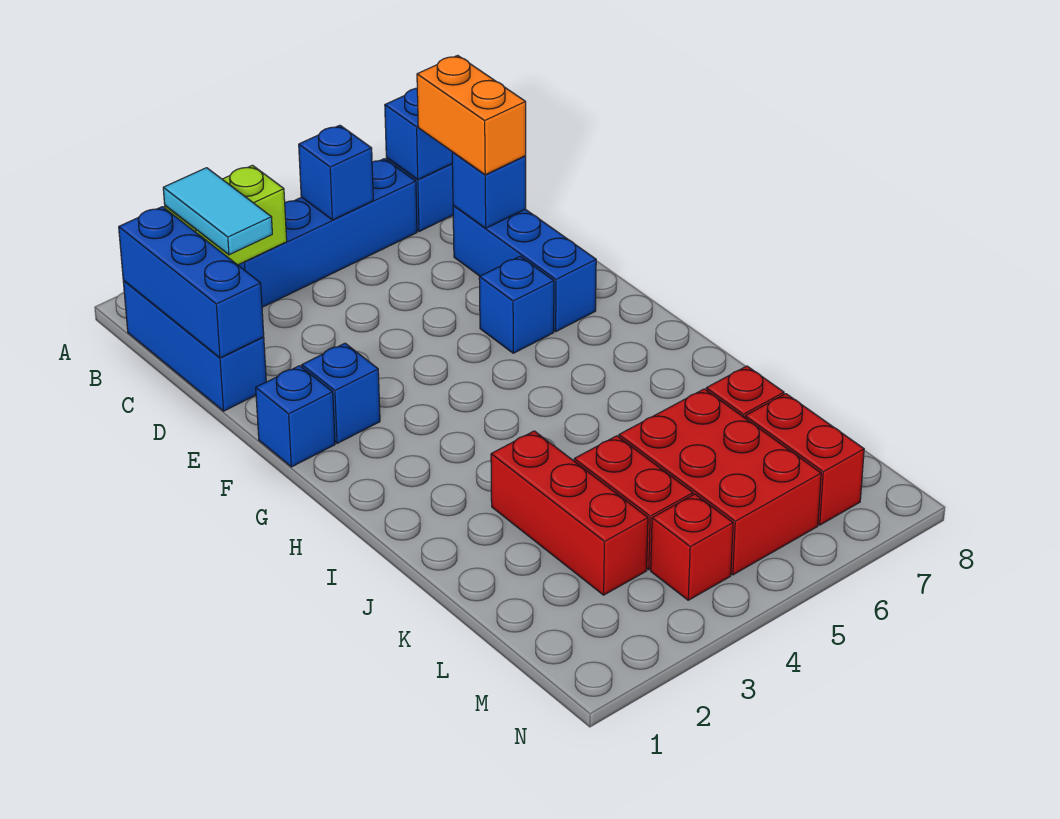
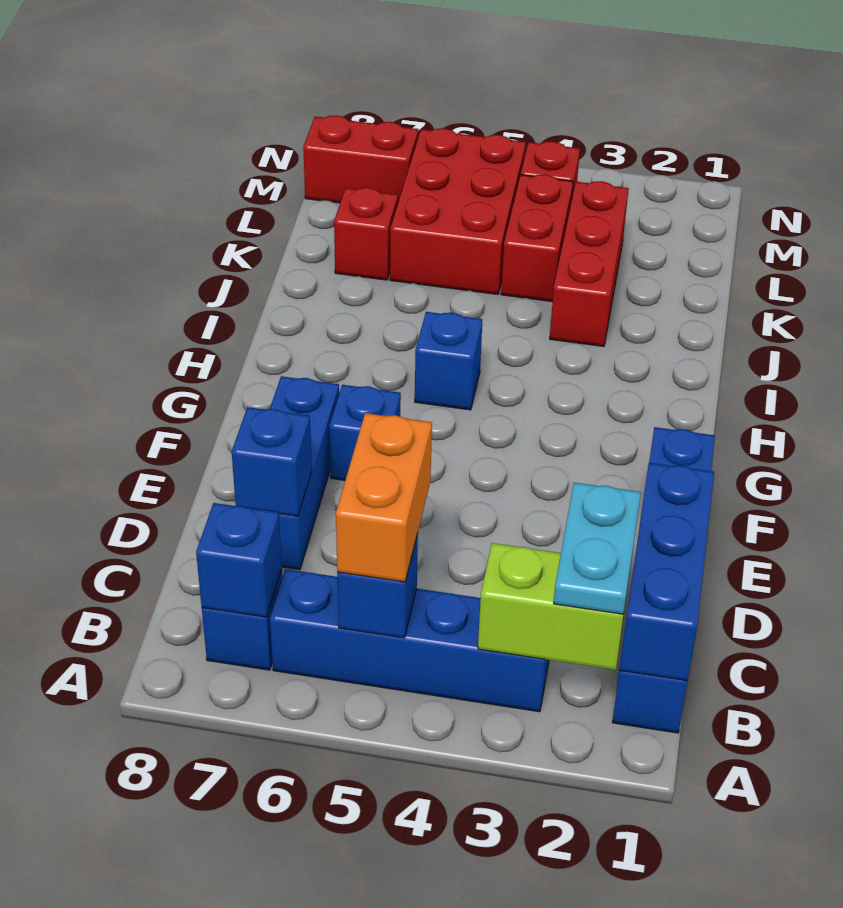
cyan 1x2 tile [163,168,272,255] -> cyan 1x2 plate [554,483,641,614]
orange 1x2 brick [417,55,526,175] -> orange 1x2 brick moved to [336,413,432,582]
blue 1x1 brick [302,343,380,444] -> blue 1x1 brick moved to [415,312,482,410]
red 1x2 brick [745,394,864,525] -> red 1x2 brick turned to [303,115,418,203]

